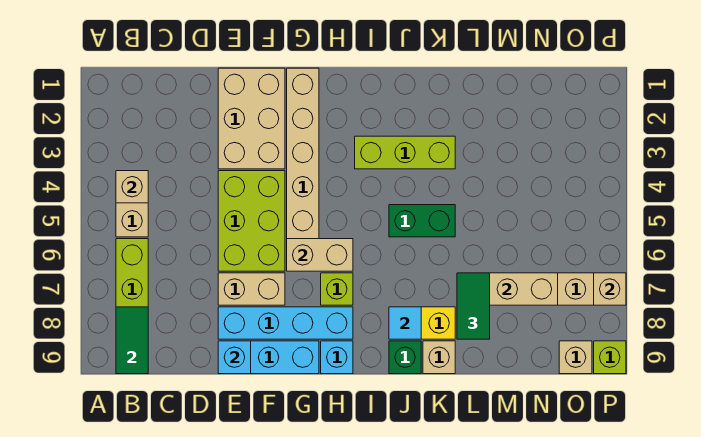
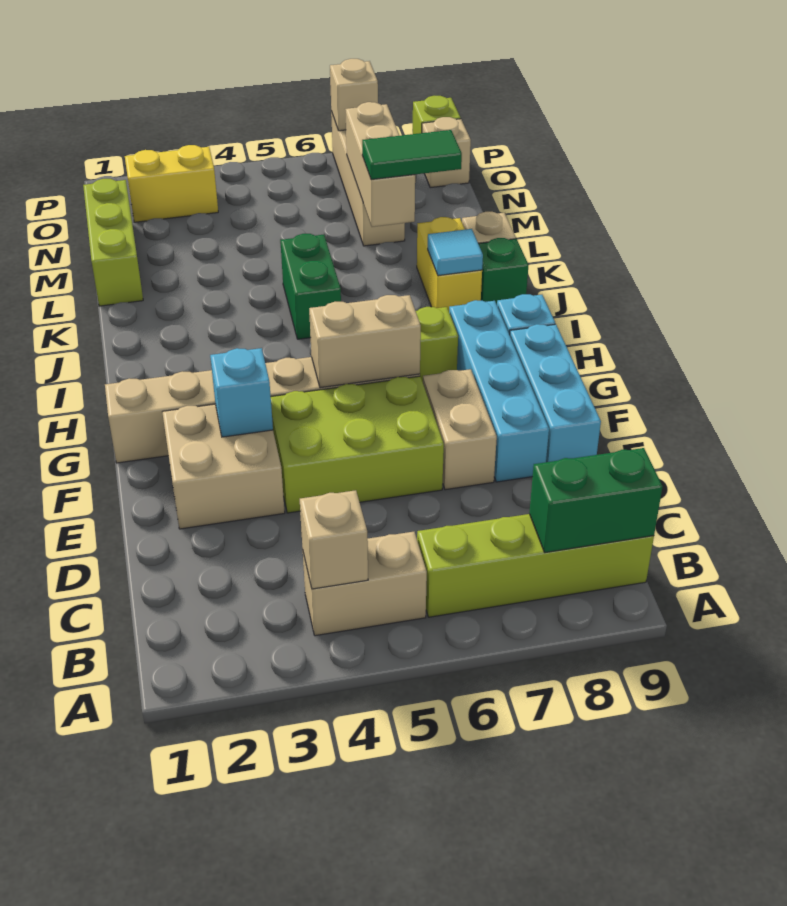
green 1x2 tile [116,307,148,374] -> green 1x2 brick [529,448,662,553]
tan 2x3 brick [218,68,285,169] -> tan 2x2 brick [162,404,285,529]
cyan 1x1 brick [218,341,251,374] -> cyan 1x1 brick moved to [210,348,273,437]
tan 1x2 brick [287,239,353,271] -> tan 1x2 brick turned to [309,295,421,388]
lime 1x3 brick [355,136,455,169] -> lime 1x3 brick moved to [83,179,143,306]
none -> yellow 1x2 brick [125,145,218,222]

